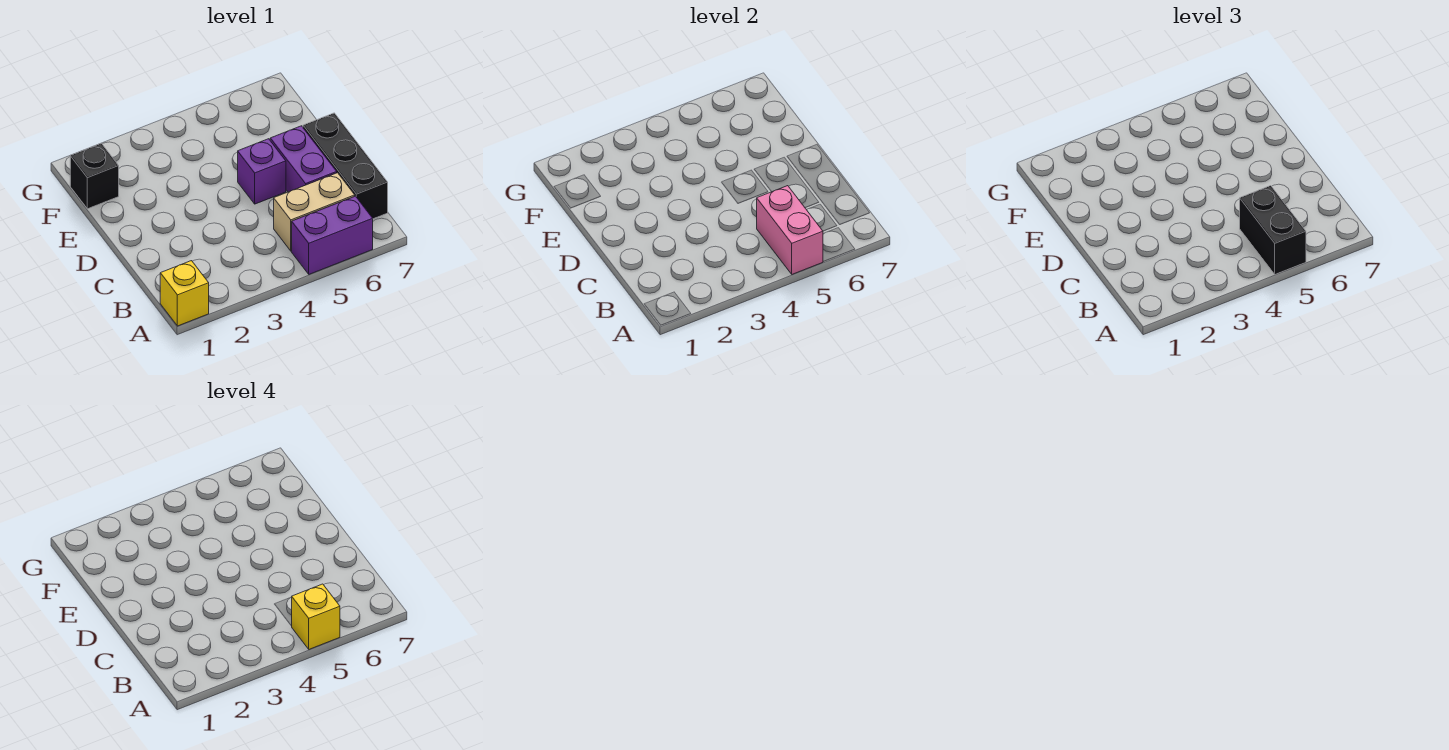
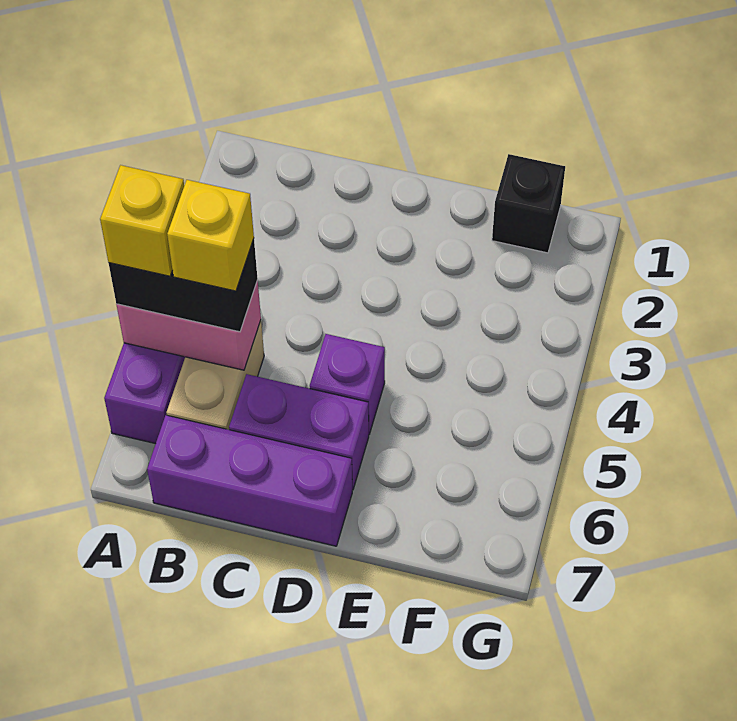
yellow 1x1 brick [160,261,209,326] -> yellow 1x1 brick moved to [167,180,254,291]
black 1x3 brick [303,113,388,219] -> purple 1x3 brick [147,415,352,546]

